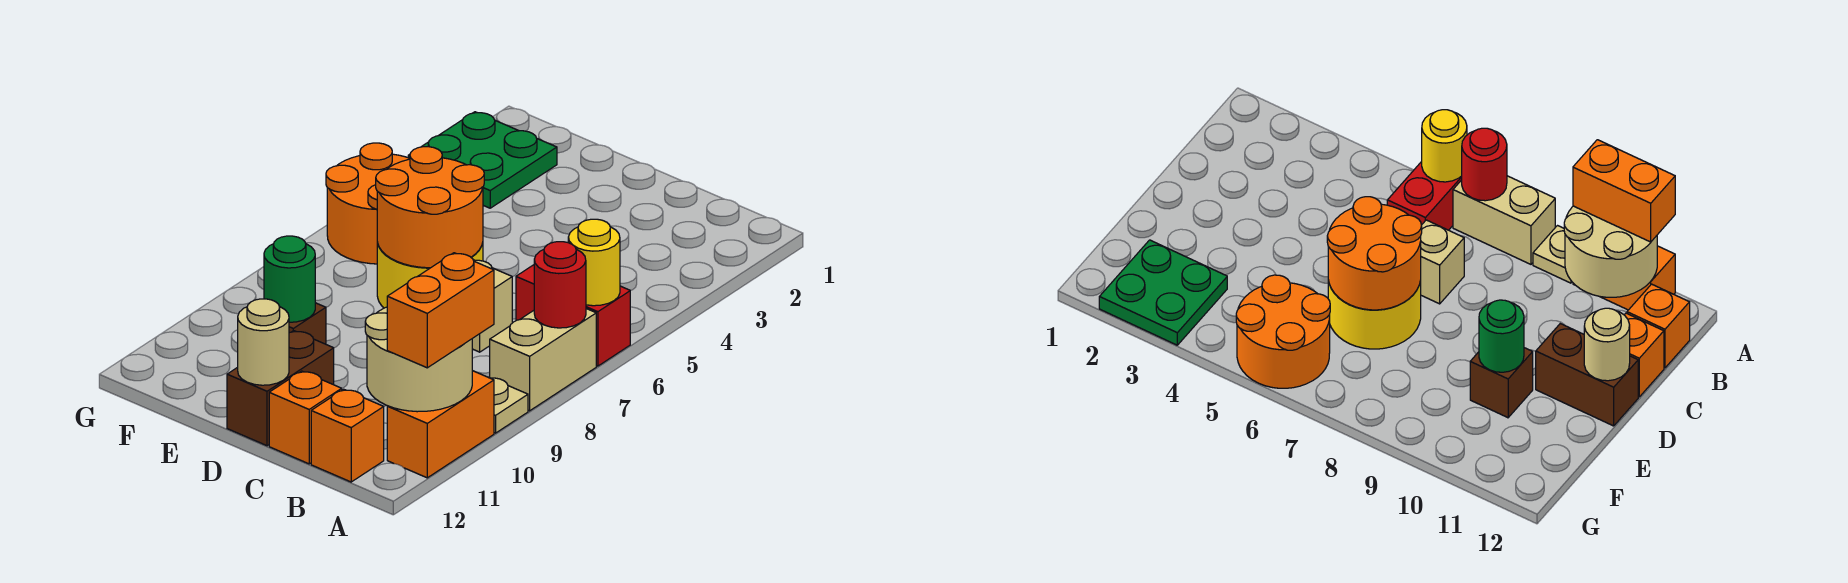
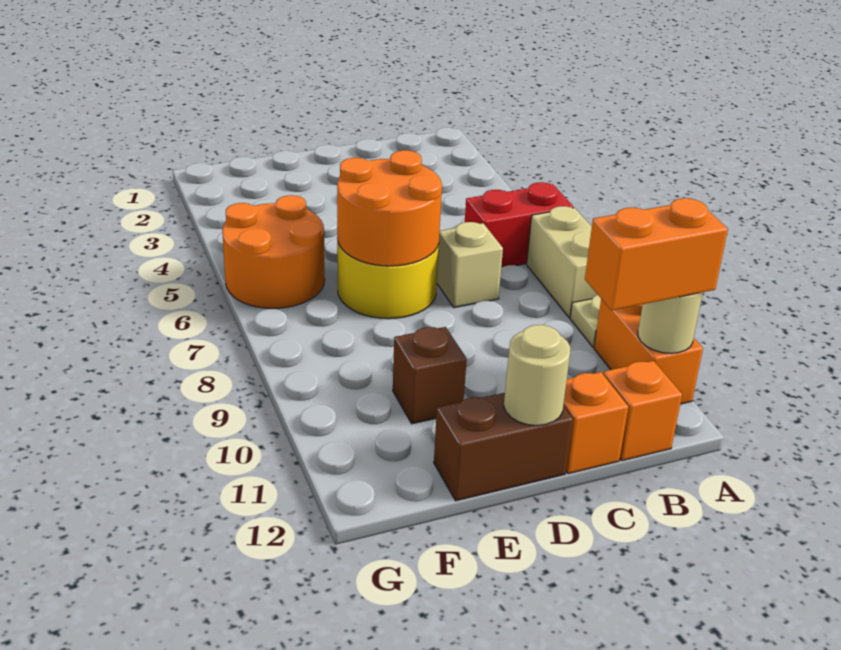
yellow 1x1 round brick [568,219,620,306] -> none
red 1x1 round brick [534,242,586,328] -> none
tan 2x2 round brick [365,307,472,412] -> tan 1x1 round brick [638,292,703,353]
orange 1x2 brick [387,253,494,368] -> orange 1x2 brick turned to [585,198,728,310]
brown 1x2 brick [227,331,334,446] -> brown 1x2 brick turned to [434,393,573,501]
green 1x1 round brick [264,236,315,322] -> none
green 2x2 plate [408,112,557,208] -> none

